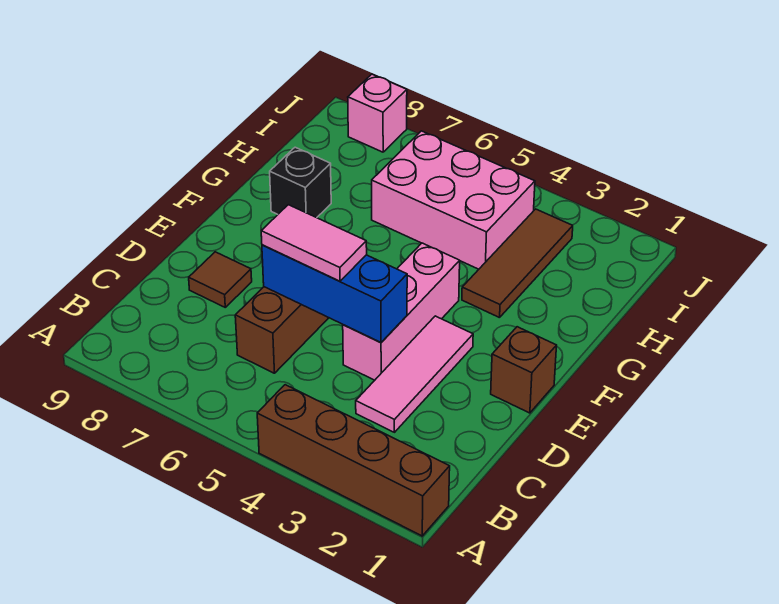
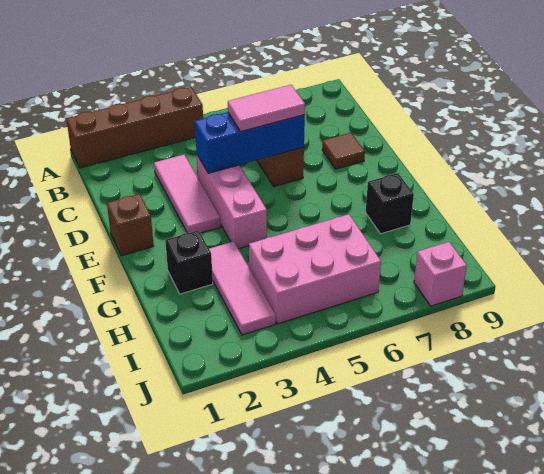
none -> black 1x1 brick [165,230,213,294]
brown 1x3 tile [462,209,573,318] -> pink 1x3 tile [209,241,276,335]

